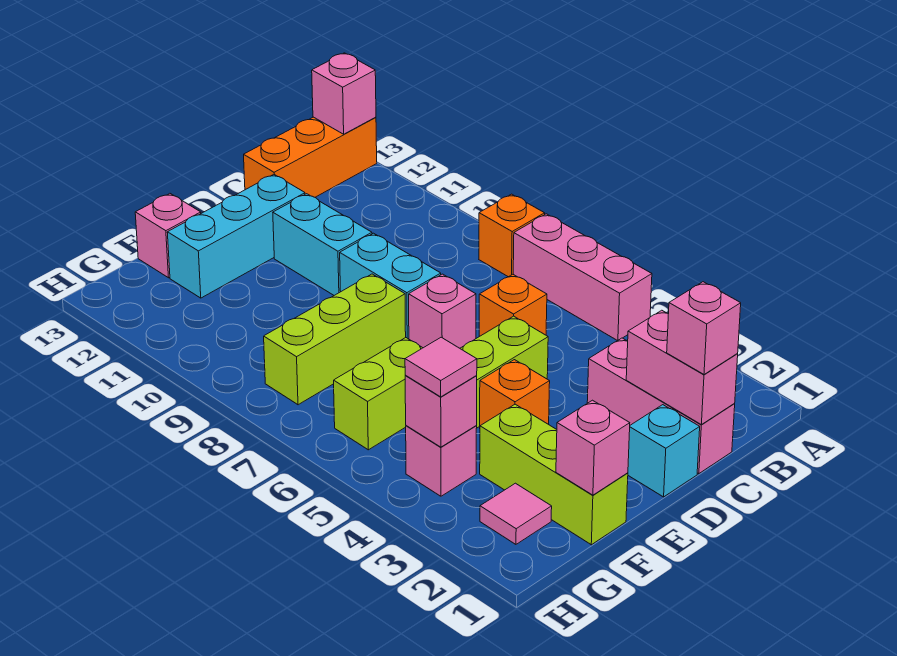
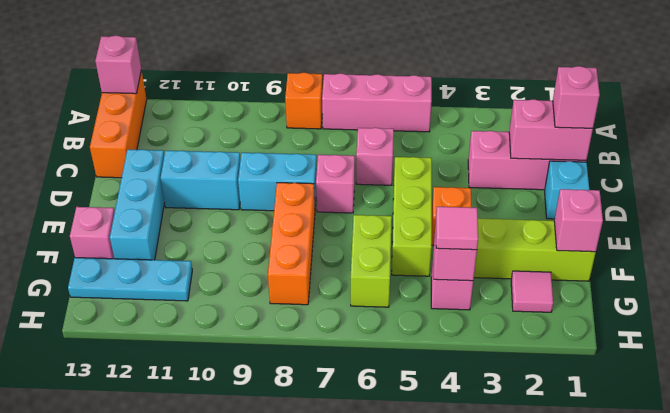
orange 1x1 brick [479,274,547,336] -> pink 1x1 brick [356,128,394,185]
lime 1x3 brick [264,274,406,405] -> orange 1x3 brick [268,183,315,305]
none -> cyan 1x3 plate [68,258,192,301]

